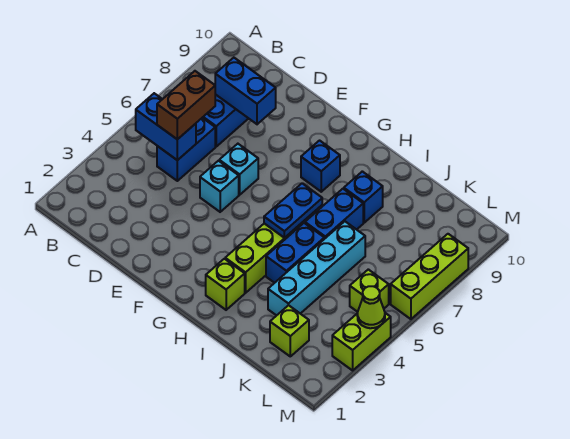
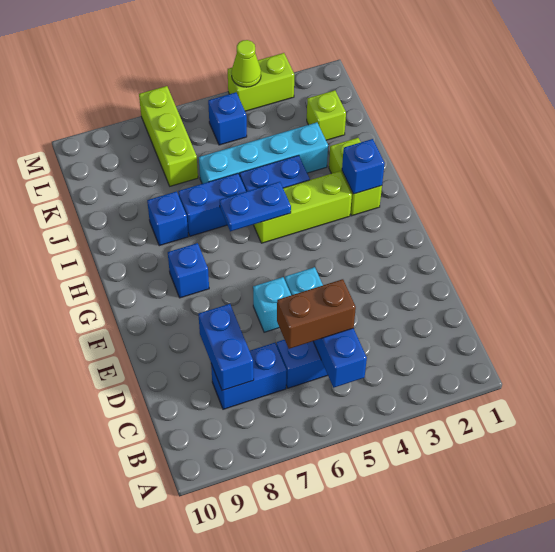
lime 1x1 brick [206,259,245,310] -> lime 1x2 brick [329,138,382,216]
none -> blue 1x1 brick [342,139,385,194]
lime 1x1 brick [350,269,389,312] -> blue 1x1 brick [208,93,247,145]
lime 1x3 brick [391,234,468,319] -> lime 1x3 brick turned to [139,86,198,186]

